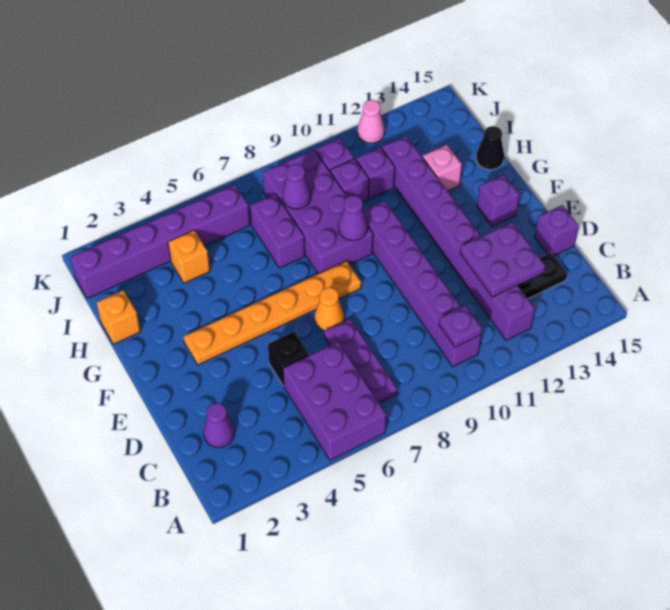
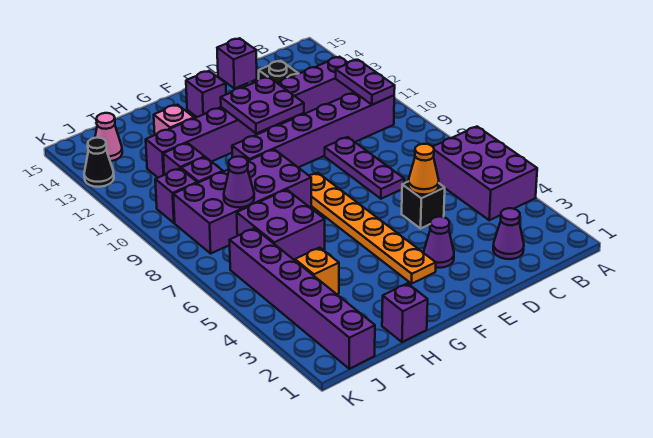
purple 2x3 brick [283,342,386,460] -> purple 2x3 brick turned to [433,127,537,220]
purple 1x3 plate [324,319,397,403] -> purple 1x3 plate turned to [325,137,404,199]
purple 1x1 plate [439,306,482,347] -> purple 1x2 plate [336,60,395,105]
purple 2x2 plate [460,222,545,297] -> purple 2x2 plate moved to [221,77,304,133]
orange 1x1 cone [315,287,344,331] -> orange 1x1 cone moved to [408,144,439,195]
purple 1x1 cone [338,195,368,240] -> purple 1x1 cone moved to [424,217,454,268]
orange 1x1 brick [96,290,140,344] -> purple 1x1 brick [382,283,428,342]
purple 1x2 brick [250,194,305,268] -> purple 2x2 brick [237,190,325,260]
black 1x1 cone [476,126,504,170] -> black 1x1 cone moved to [84,138,114,187]
pink 1x1 cone [357,100,385,143] -> pink 1x1 cone moved to [95,113,122,161]

